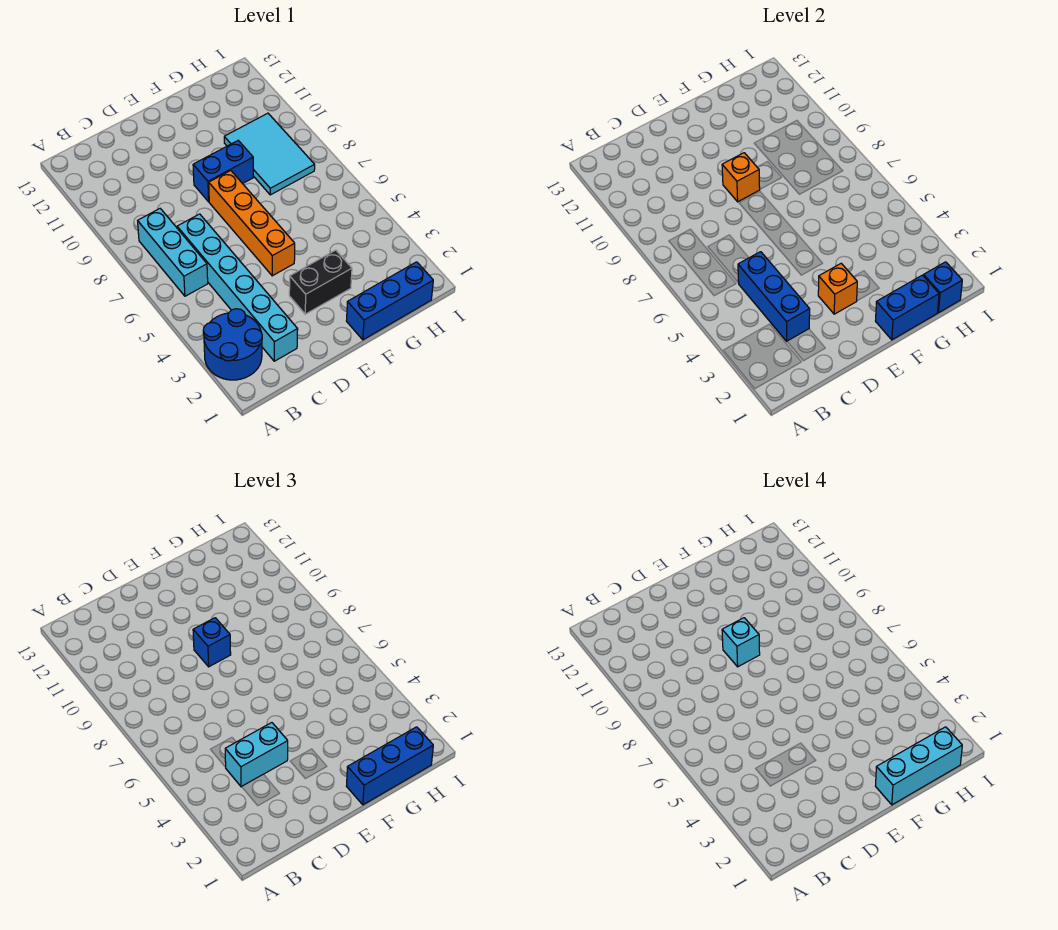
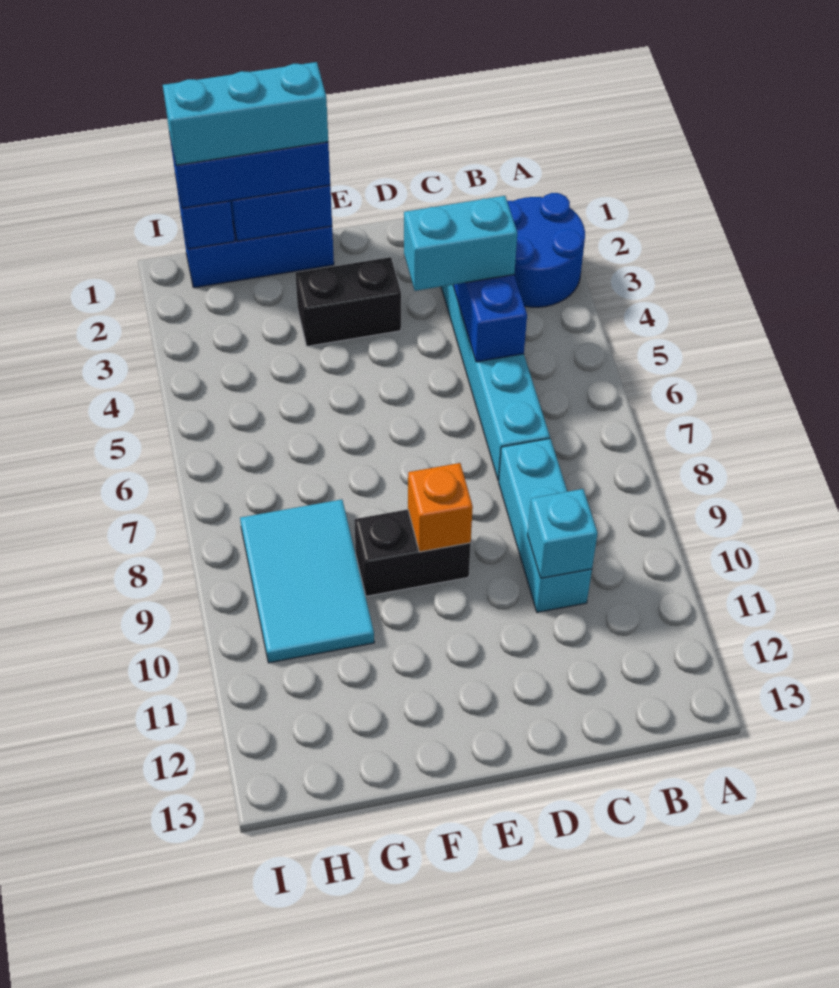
cyan 1x3 brick [138,209,208,296] -> cyan 1x3 brick moved to [499,439,592,612]
orange 1x1 brick [818,263,857,314] -> none
orange 1x4 brick [209,171,295,276] -> none
blue 1x2 brick [193,141,253,202] -> black 1x2 brick [354,509,471,596]
blue 1x1 brick [193,618,231,667] -> none
cyan 1x1 brick [722,618,760,667] -> cyan 1x1 brick moved to [528,489,598,578]

